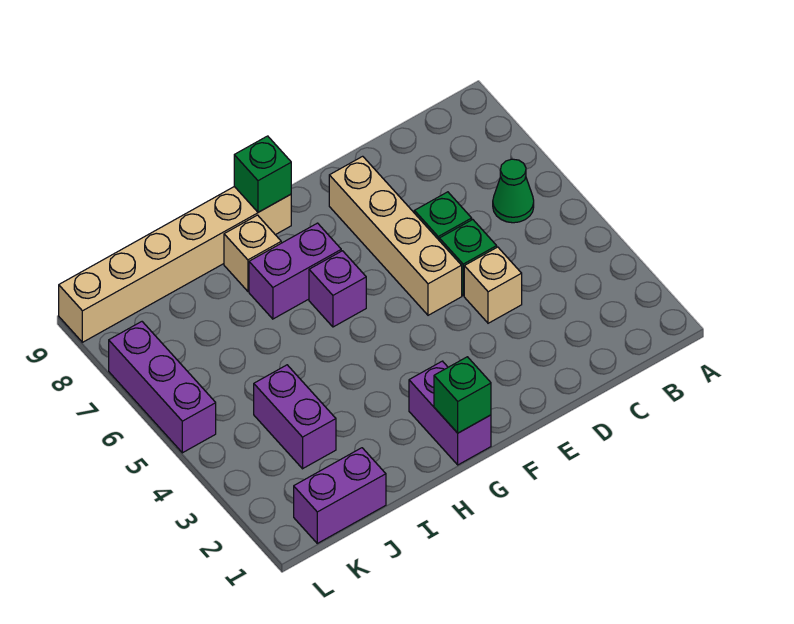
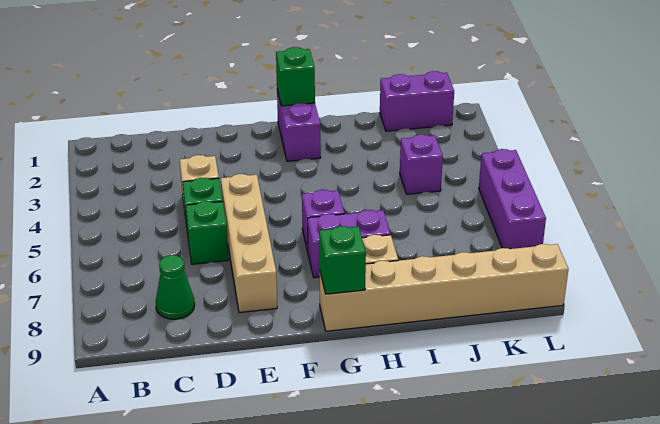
green 1x1 cone [493,159,534,223] -> green 1x1 cone moved to [156,255,195,319]
purple 1x2 brick [254,365,336,469] -> purple 1x1 brick [400,134,443,194]

